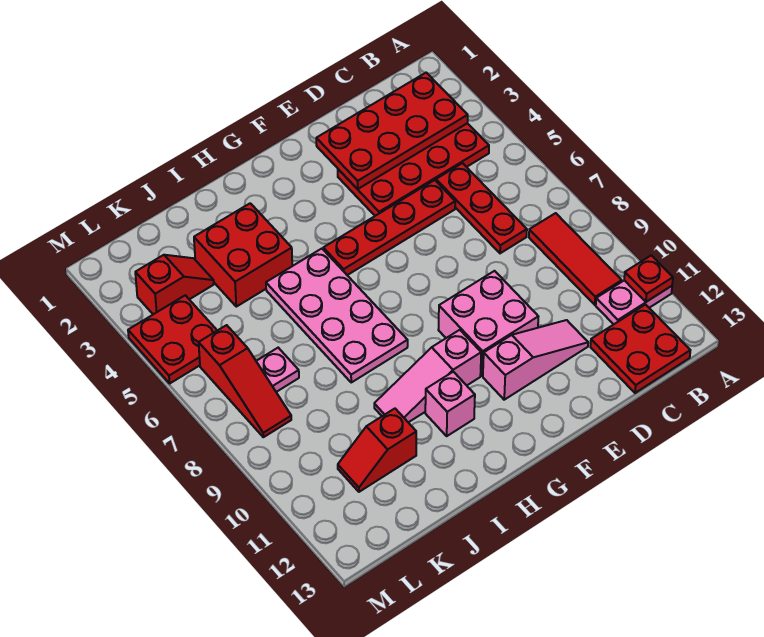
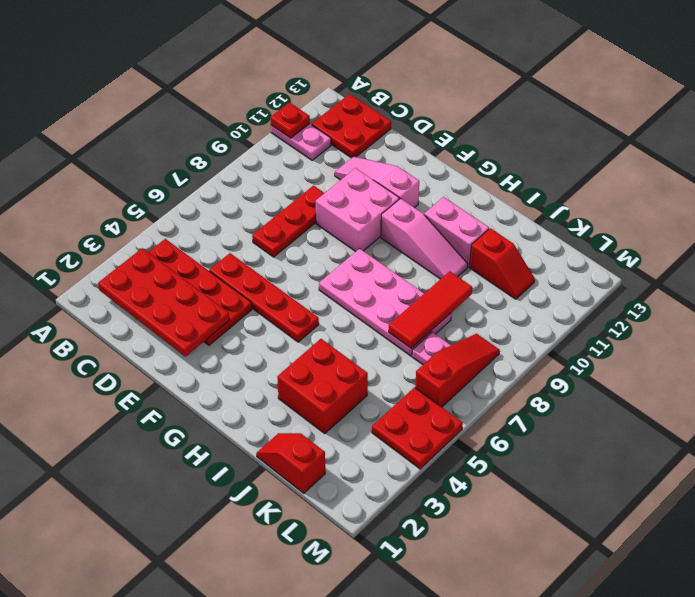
red 1x3 tile [529,213,622,305] -> red 1x3 tile moved to [389,271,472,348]
red 1x3 plate [436,163,527,253] -> red 1x3 plate moved to [252,186,324,257]
pink 2x4 plate [266,249,408,382] -> pink 2x4 plate turned to [319,249,451,356]
pink 1x1 brick [425,372,475,436] -> pink 1x2 brick [424,197,489,267]
red 1x2 slope [135,255,214,314] -> red 1x2 slope moved to [257,433,325,493]

